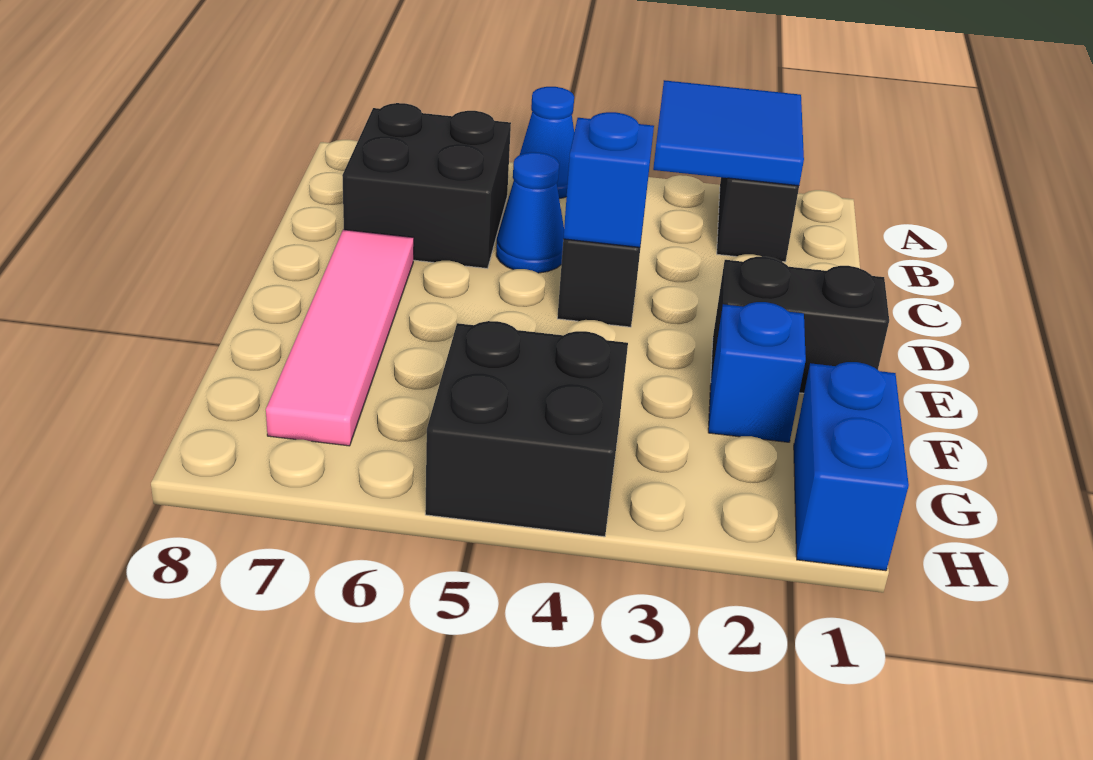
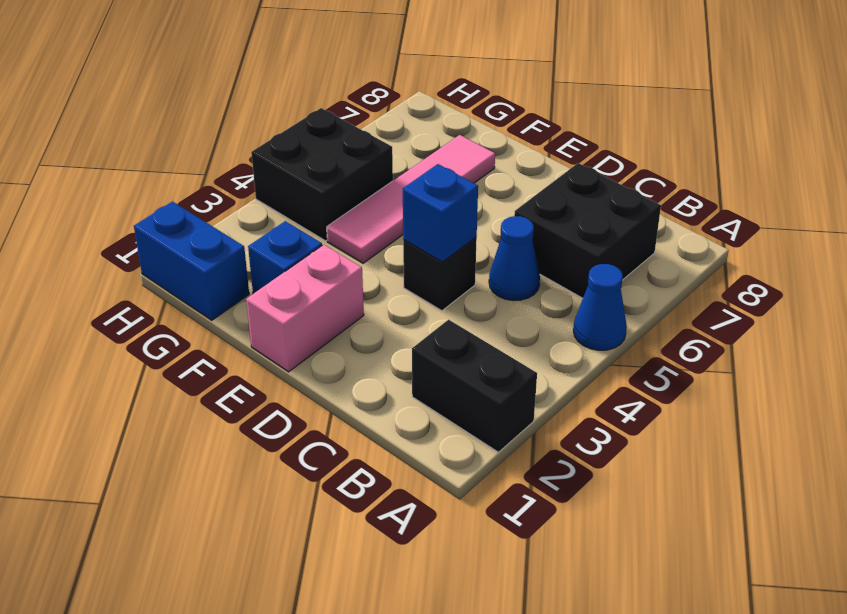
blue 2x2 tile [653,80,804,186] -> none
pink 1x4 tile [266,230,414,446] -> pink 1x4 tile turned to [327,135,495,263]
black 1x2 brick [711,257,889,393] -> pink 1x2 brick [246,245,364,372]

